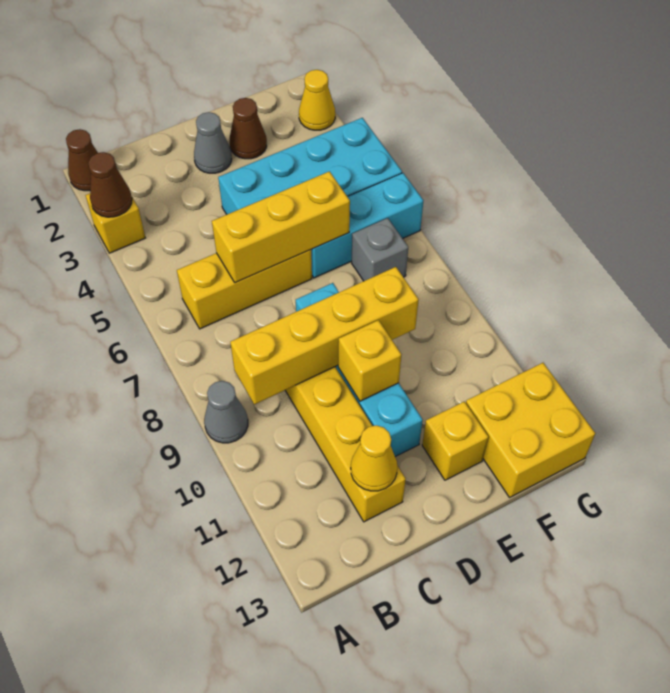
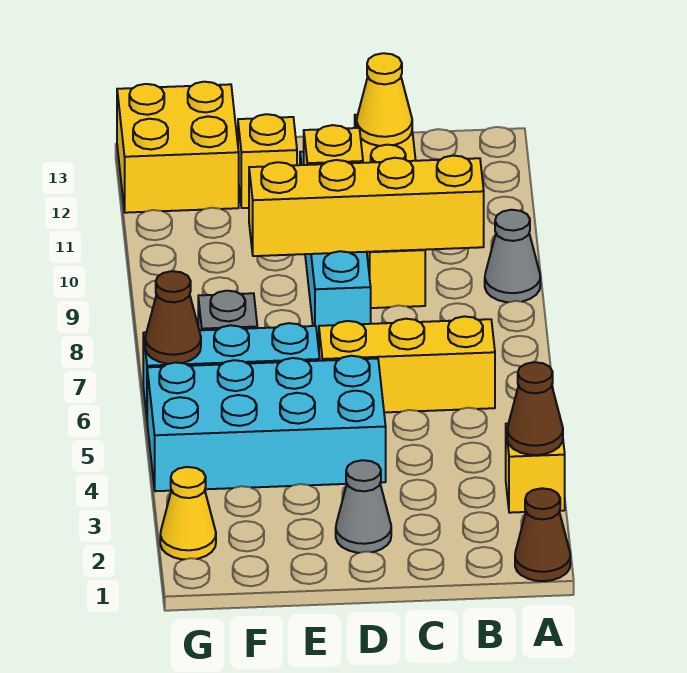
yellow 1x3 brick [212,171,350,283] -> none
brown 1x1 cone [230,98,267,159] -> brown 1x1 cone moved to [145,271,201,364]

